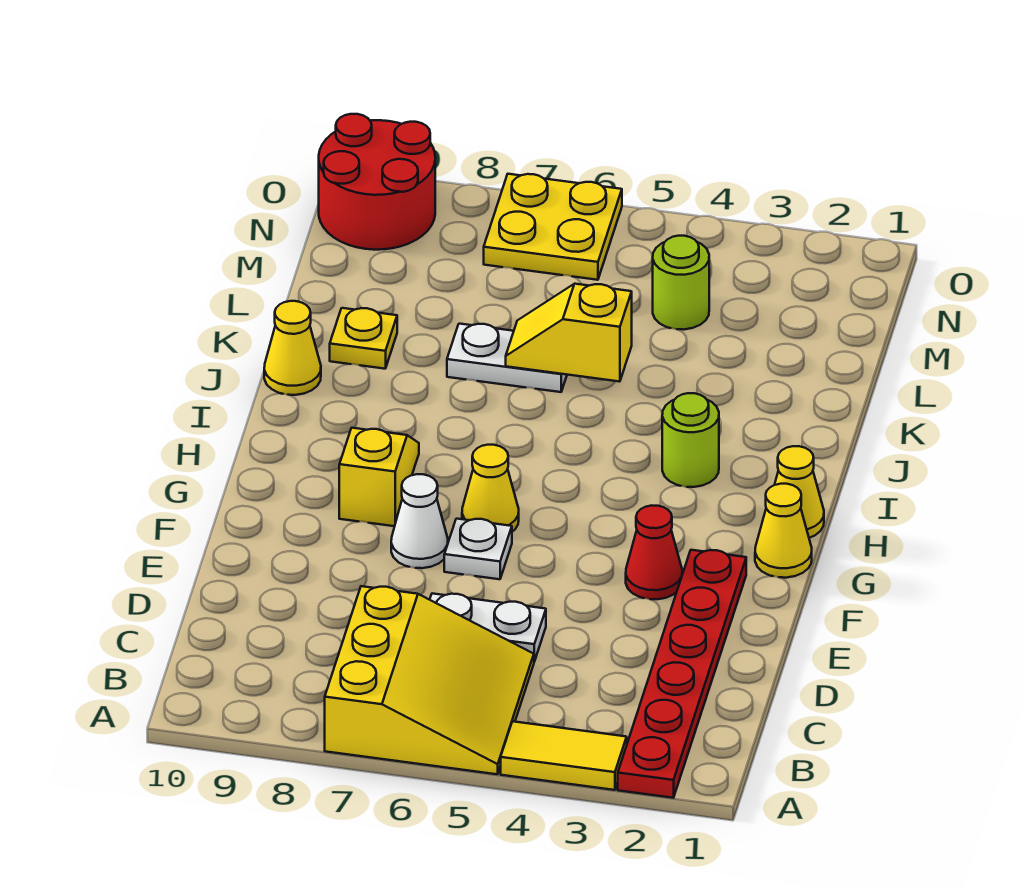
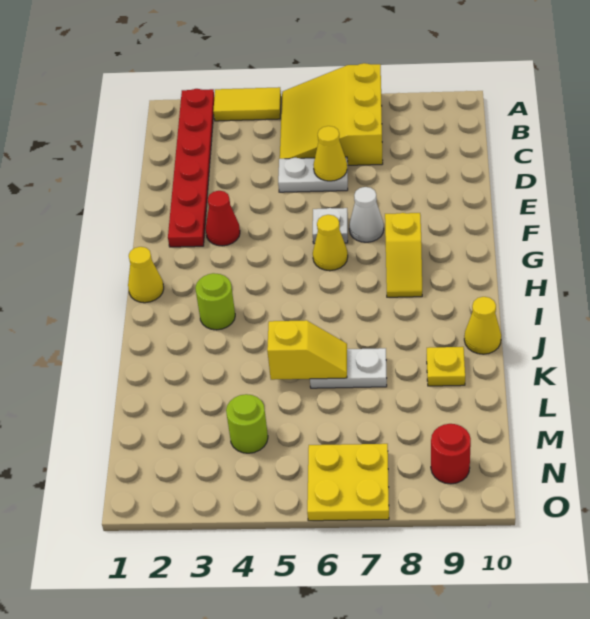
yellow 1x1 cone [755,484,812,578] -> yellow 1x1 cone moved to [313,126,347,181]
red 2x2 round brick [319,114,435,250] -> red 1x1 round brick [431,424,471,484]

